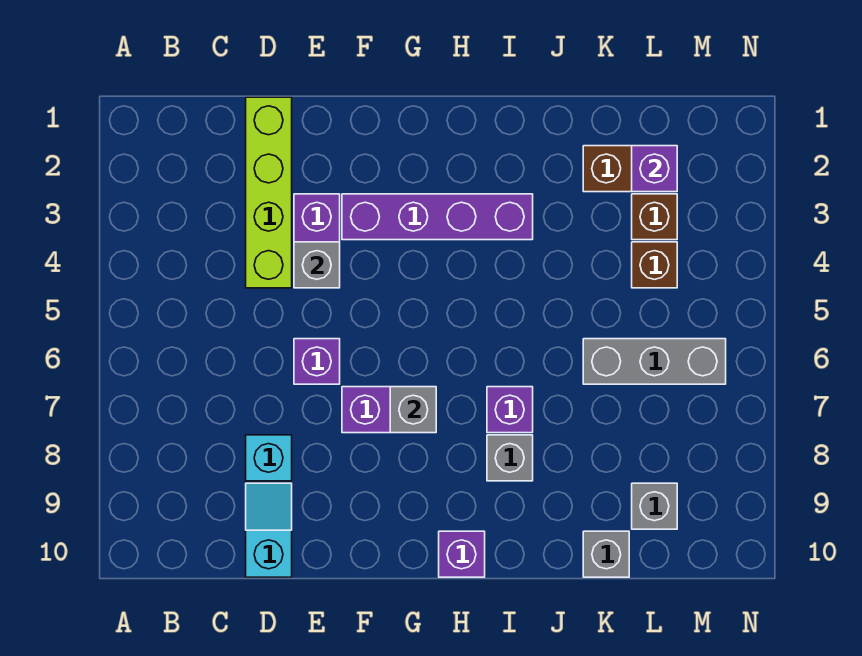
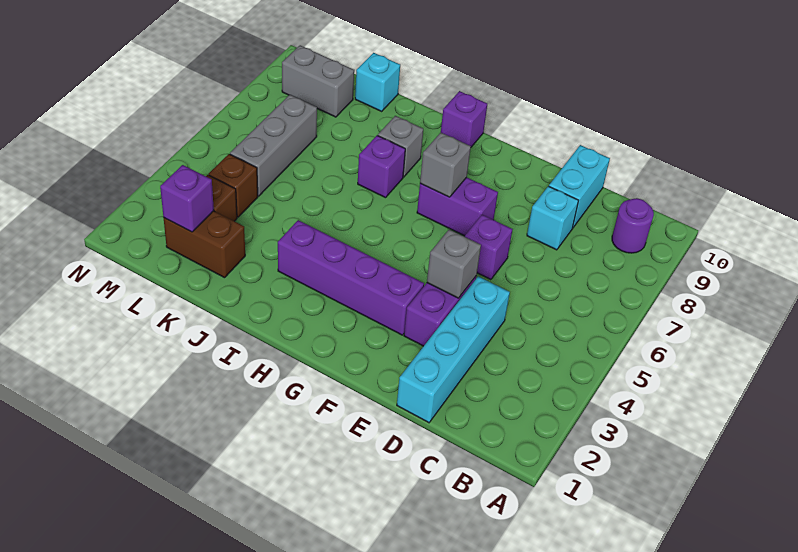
none -> purple 1x1 round brick [612,198,654,253]
lime 1x4 brick [246,97,292,288] -> cyan 1x4 brick [397,276,510,423]
cyan 1x2 slope [246,483,292,577] -> cyan 1x2 brick [549,145,610,227]
grey 1x3 brick [583,339,726,384] -> grey 1x3 brick turned to [230,95,317,196]
grey 1x1 brick [583,531,629,577] -> cyan 1x1 brick [355,53,400,111]
grey 1x1 brick [632,483,677,529] -> grey 1x2 brick [282,45,354,117]

